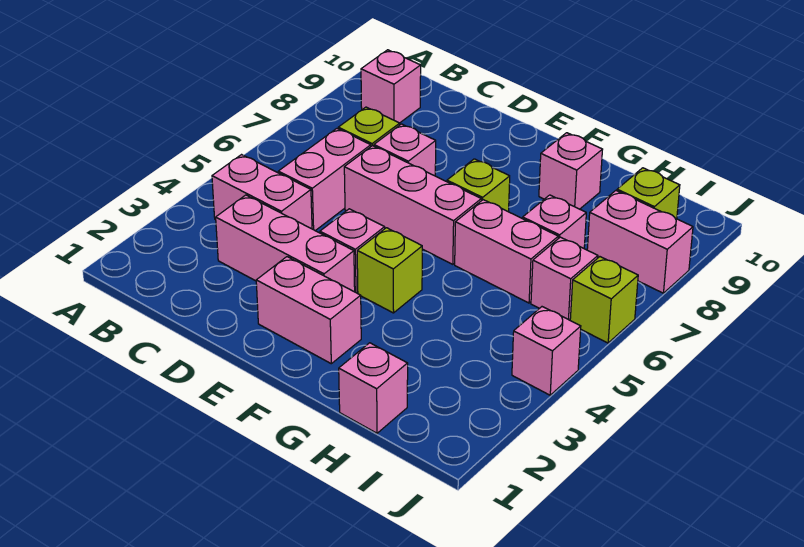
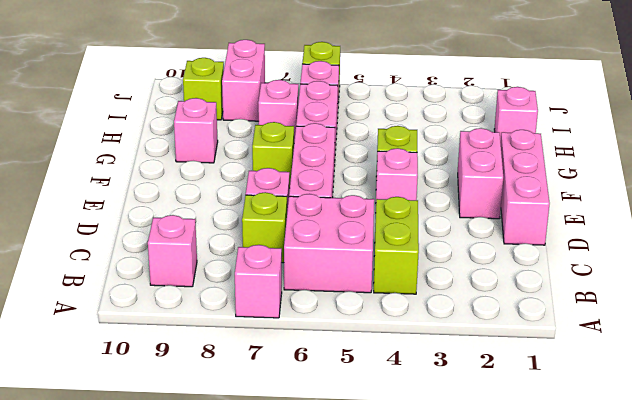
pink 1x2 brick [212,155,312,229] -> lime 1x2 brick [374,197,419,294]
pink 1x3 brick [216,195,355,292] -> pink 1x3 brick moved to [501,130,550,245]
pink 1x2 brick [278,129,371,231] -> pink 2x2 brick [284,194,374,293]
pink 1x1 brick [512,307,581,395] -> pink 1x1 brick moved to [235,245,282,318]

